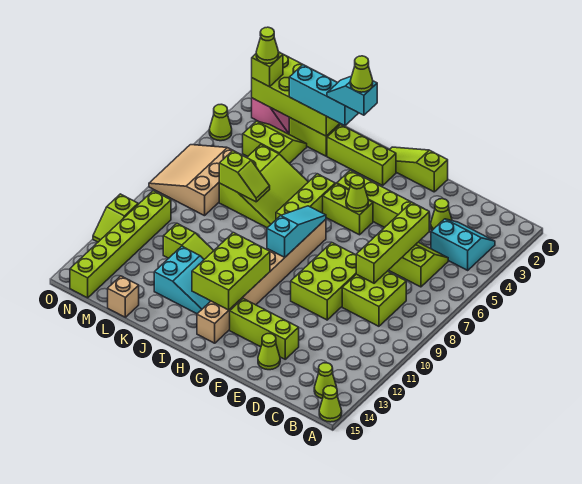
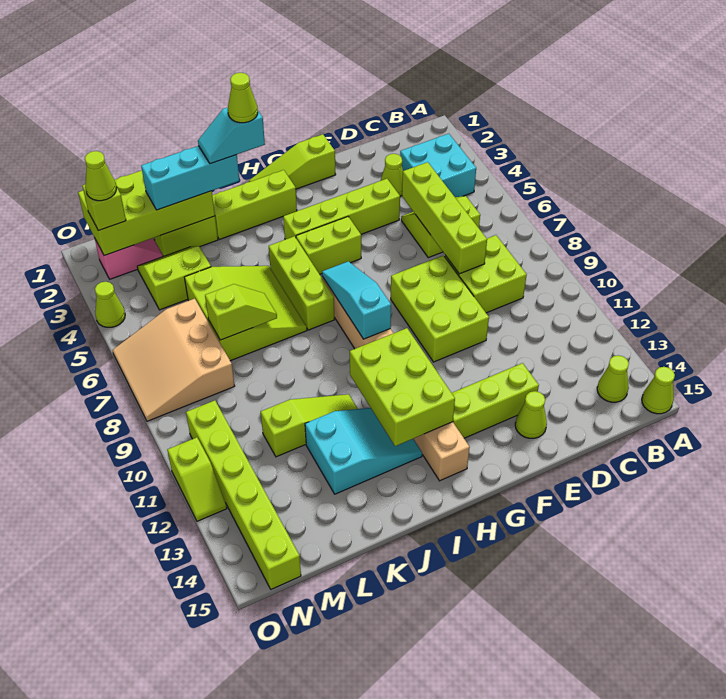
cyan 2x2 slope [431,219,495,270] -> cyan 2x2 brick [400,134,476,197]
lime 1x1 cone [346,176,368,212] -> none
tan 1x1 brick [108,276,139,317] -> none

